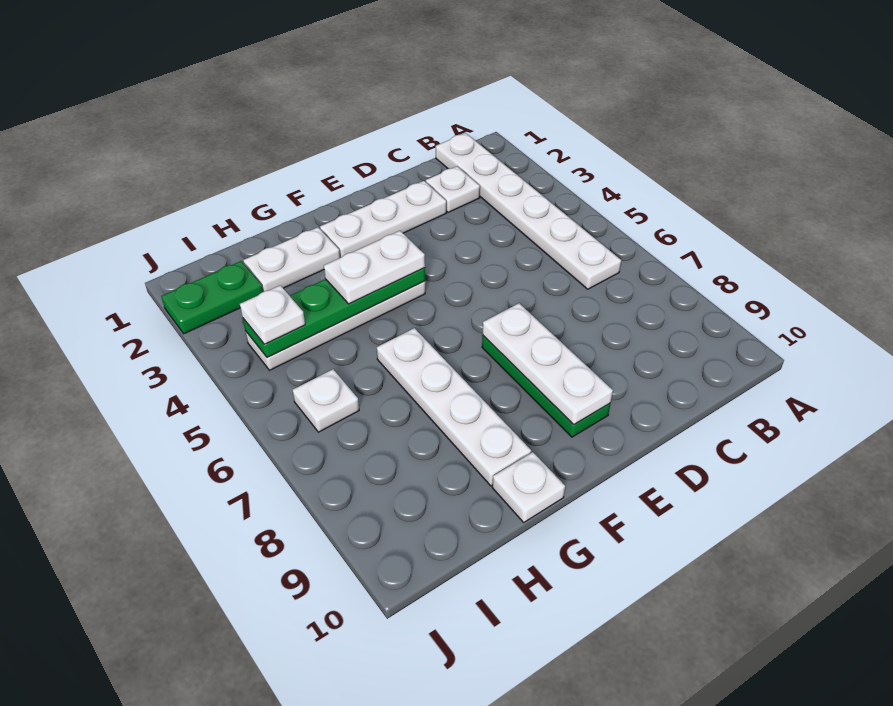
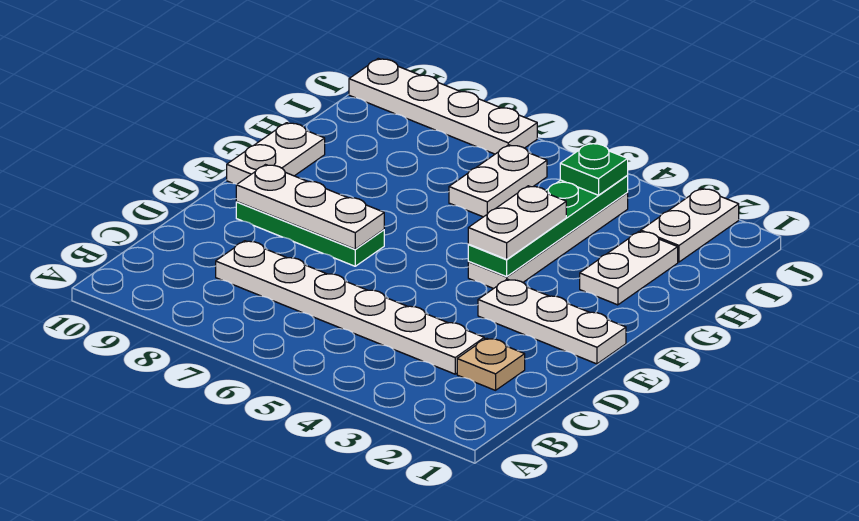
white 1x6 plate [436,133,621,289] -> white 1x6 plate moved to [216,241,484,374]
white 1x1 plate [426,166,480,212] -> tan 1x1 plate [457,338,525,390]
white 1x3 plate [320,181,446,258] -> white 1x3 plate turned to [478,279,626,364]
white 1x4 plate [377,328,531,486] -> white 1x4 plate moved to [349,58,537,154]
white 1x1 plate [492,452,565,522] -> white 1x2 plate [227,123,325,184]
green 1x2 plate [161,261,263,334] -> white 1x2 plate [641,188,739,262]
white 1x1 plate [240,285,305,344] -> green 1x1 plate [560,143,628,195]
white 1x1 plate [292,369,359,432] -> white 1x2 plate [449,145,547,217]

